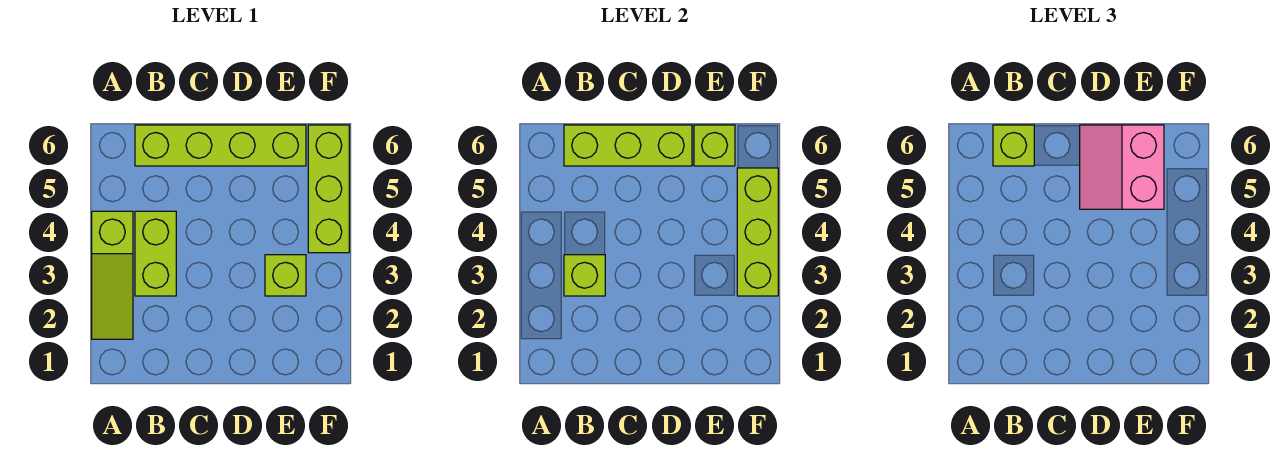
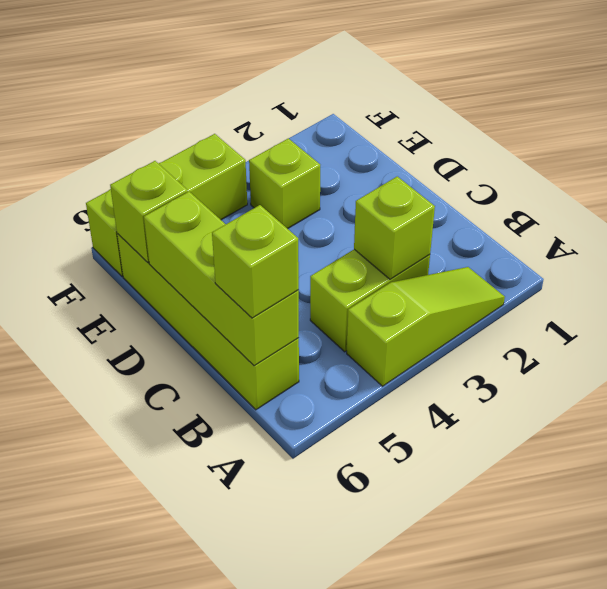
pink 2x2 slope [1080,125,1164,209] -> none
lime 1x3 brick [737,168,778,296] -> none

